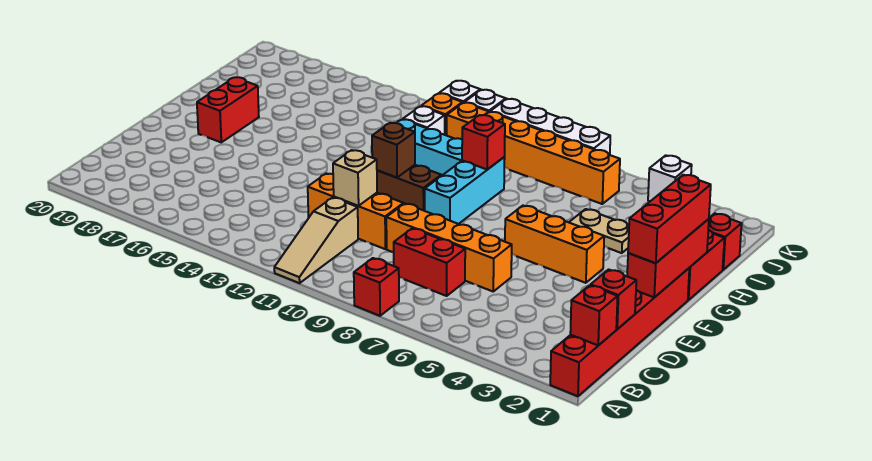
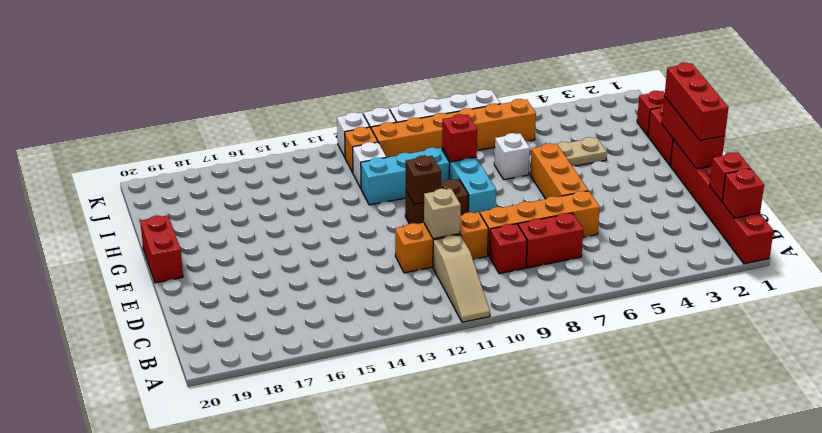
red 1x1 brick [354,258,399,316] -> red 1x1 brick moved to [489,224,527,274]
orange 1x3 brick [505,206,604,283] -> orange 1x3 brick turned to [530,143,588,199]
red 1x2 brick [197,77,259,142] -> red 1x2 brick moved to [140,215,183,283]
white 1x1 brick [648,155,692,201] -> white 1x1 brick moved to [494,133,530,180]

